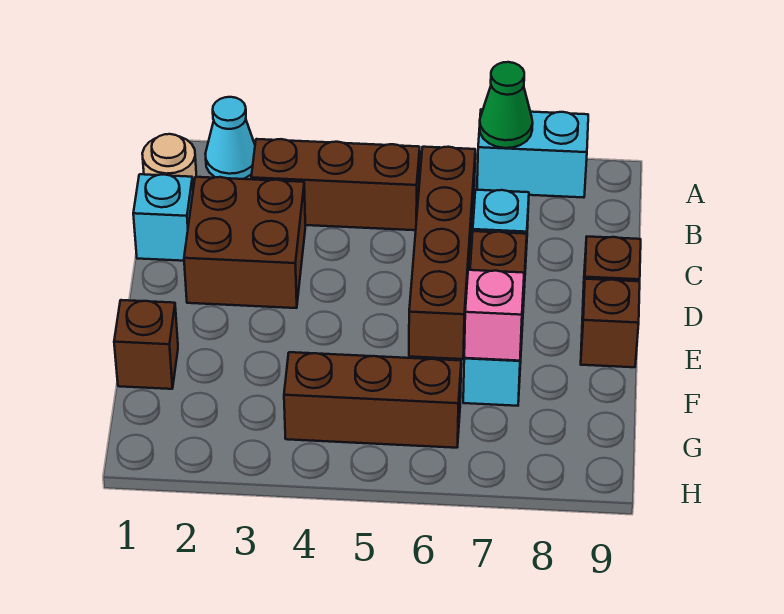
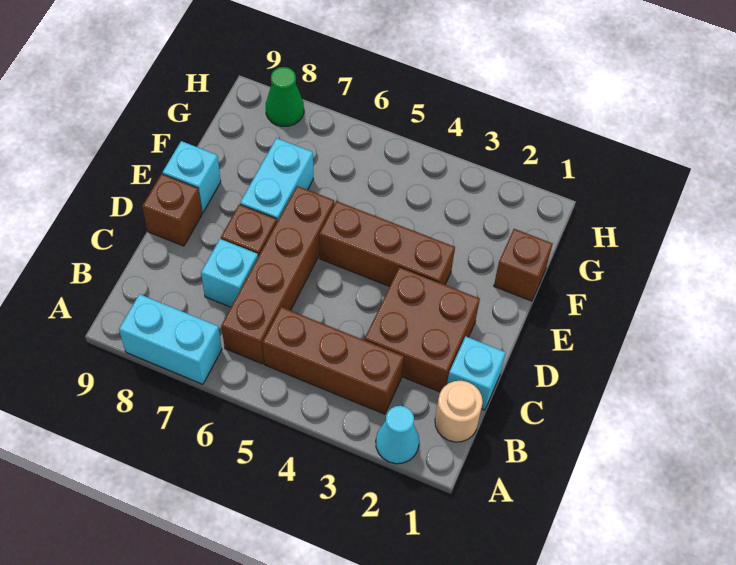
green 1x1 cone [480,62,533,148] -> green 1x1 cone moved to [266,67,304,126]
brown 1x1 brick [581,279,640,367] -> cyan 1x1 brick [162,141,221,213]
pink 1x1 brick [464,270,524,361] -> none
brown 1x3 brick [284,352,461,448] -> brown 1x3 brick moved to [319,201,455,286]

